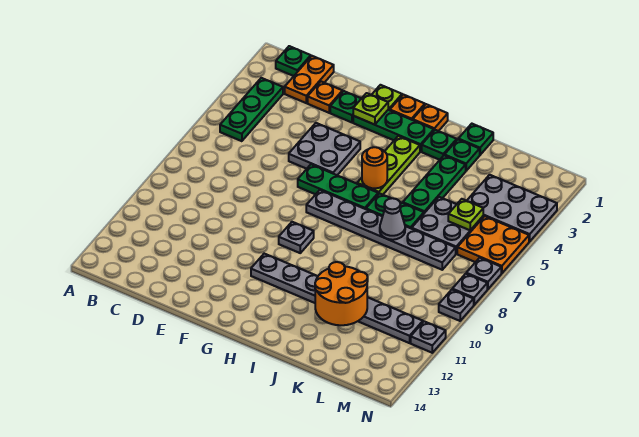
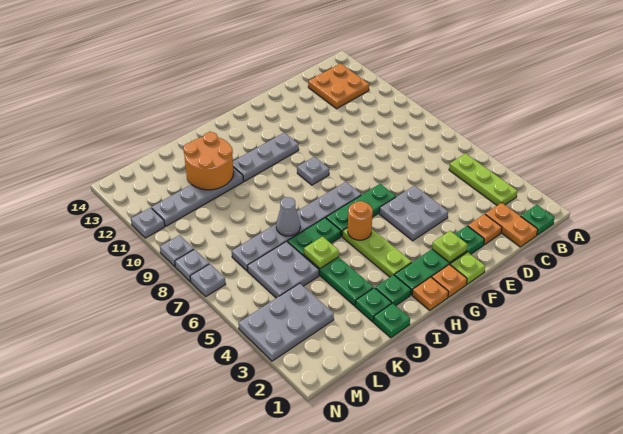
green 1x3 plate [220,78,283,141] -> lime 1x3 plate [449,154,517,205]
lime 1x1 plate [448,199,483,230] -> lime 1x1 plate moved to [304,237,339,268]
orange 2x2 plate [457,216,529,273] -> orange 2x2 plate moved to [308,64,369,109]

